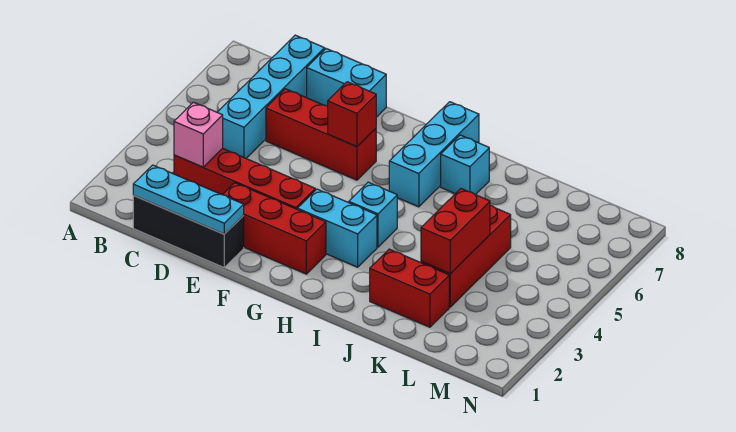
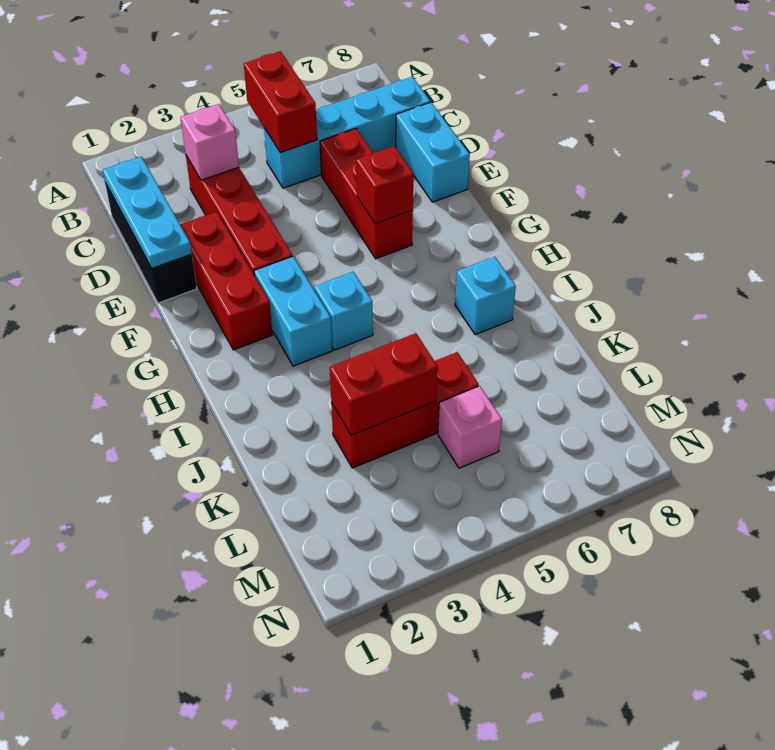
cyan 1x3 brick [389,102,479,207] -> none
red 1x2 brick [370,249,449,327] -> red 1x2 brick moved to [244,51,317,153]
none -> pink 1x1 brick [438,386,502,468]

